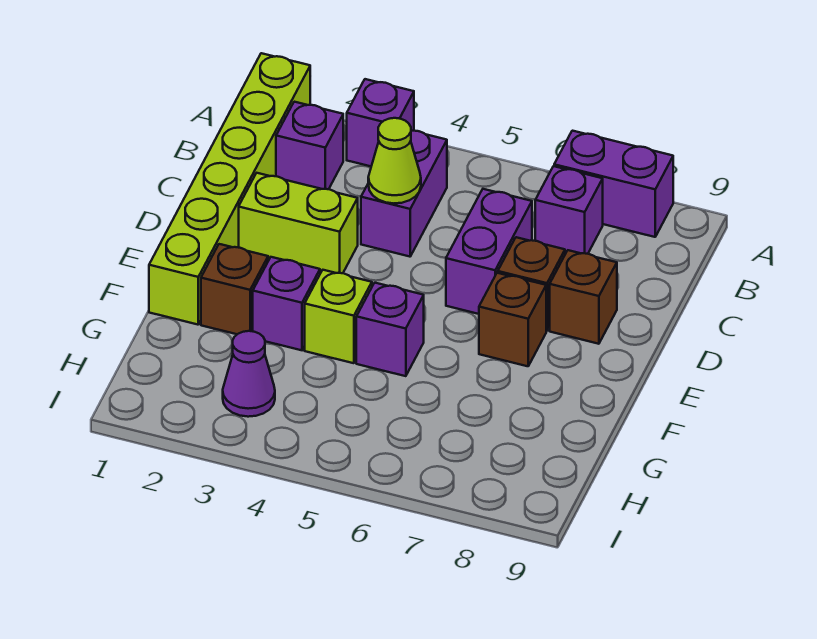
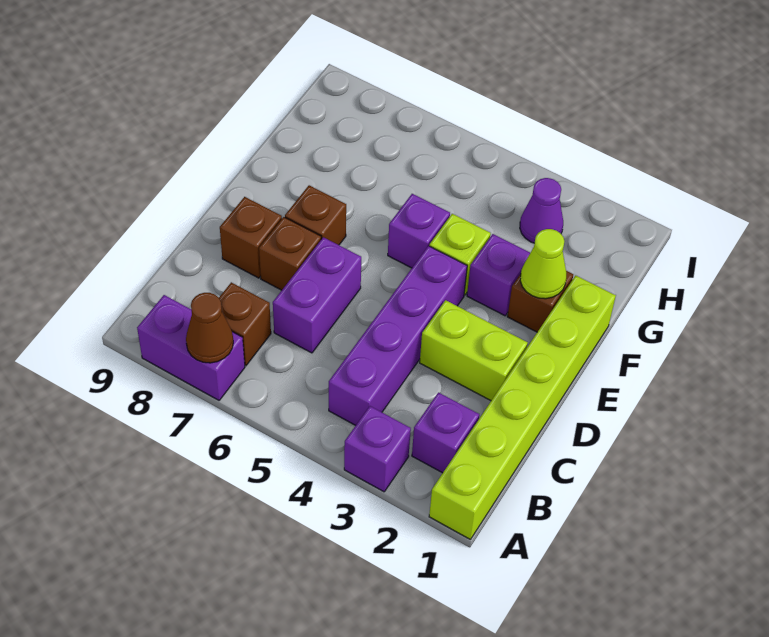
none -> brown 1x1 cone [186,293,233,363]
purple 1x2 brick [361,131,447,257] -> purple 1x4 brick [329,246,467,425]
purple 1x1 brick [535,166,603,254] -> brown 1x1 brick [219,282,271,366]
lime 1x1 cone [368,118,421,203] -> lime 1x1 cone moved to [520,229,566,299]

